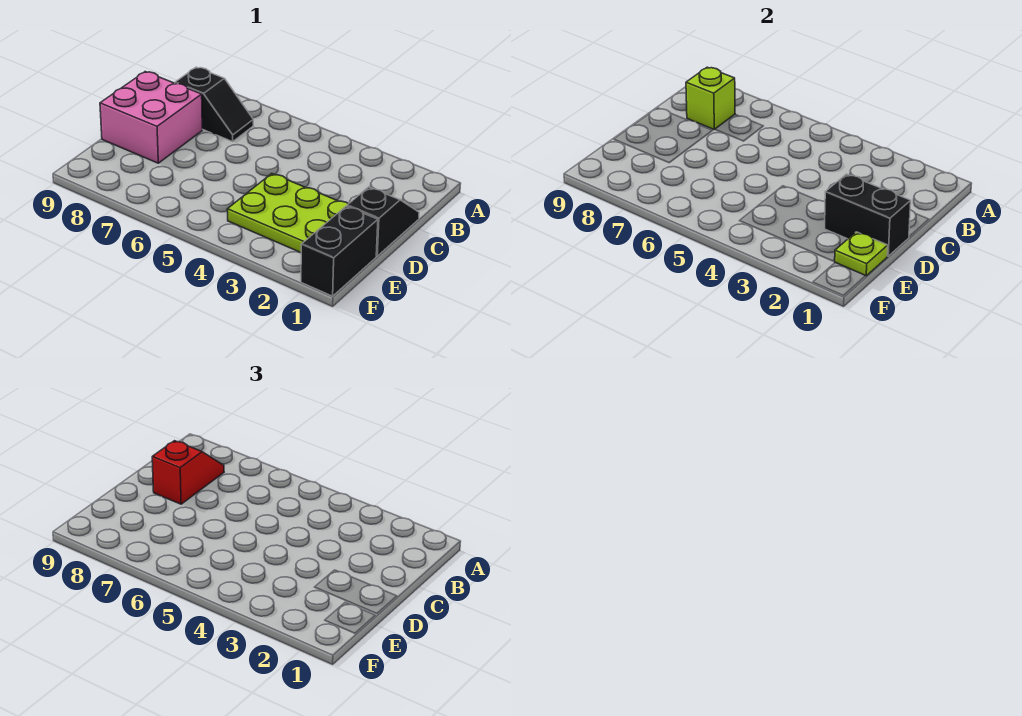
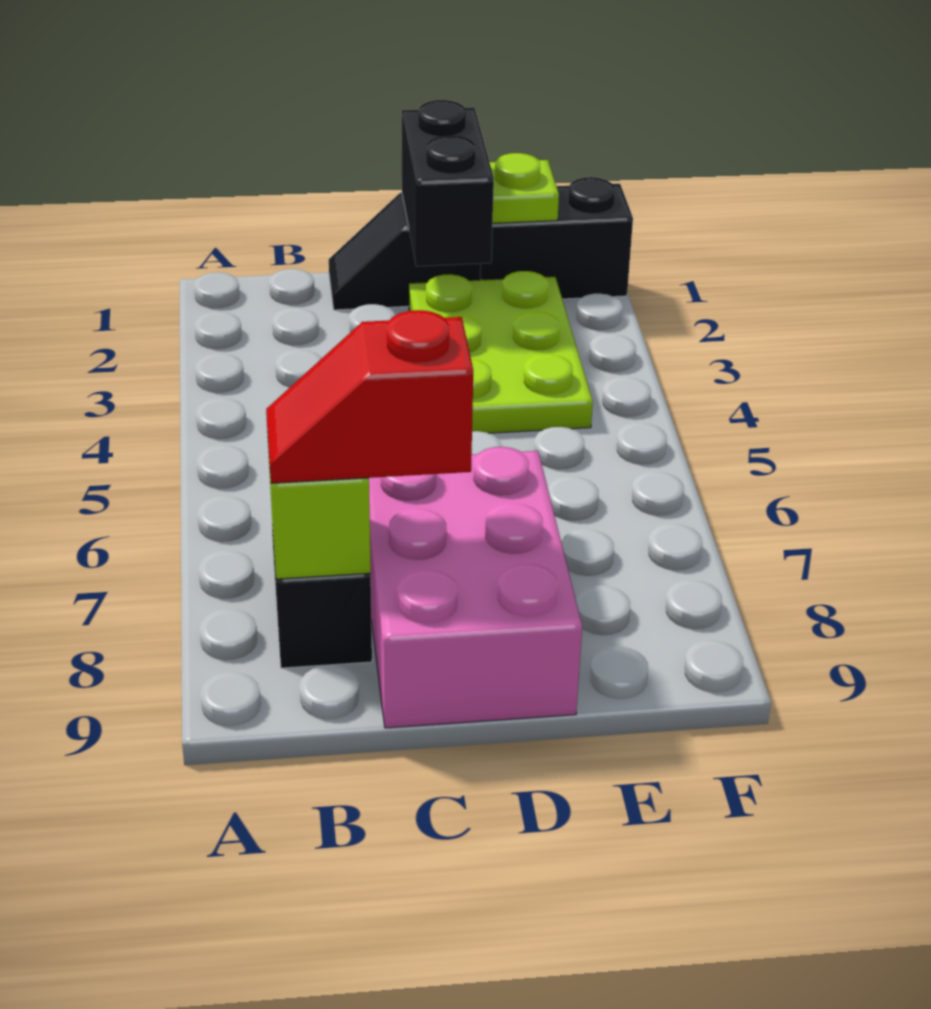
pink 2x2 brick [100,72,202,163] -> pink 2x3 brick [369,447,582,728]

